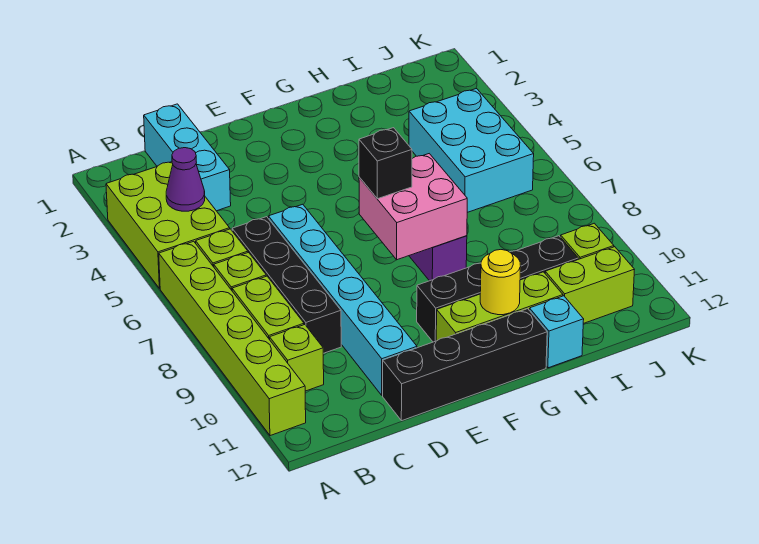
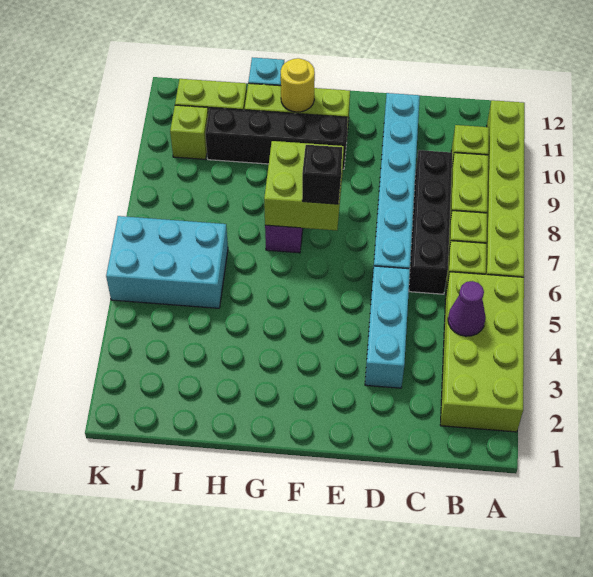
lime 2x3 brick [106,162,230,289] -> lime 2x4 brick [440,272,524,432]
cyan 1x3 brick [144,104,231,211] -> cyan 1x3 brick moved to [365,266,410,388]
black 1x4 brick [383,309,547,421] -> none
pink 2x2 brick [359,154,467,260] -> lime 2x2 brick [264,141,344,230]
cyan 2x3 brick [409,89,534,212] -> cyan 2x3 brick turned to [106,216,228,308]

